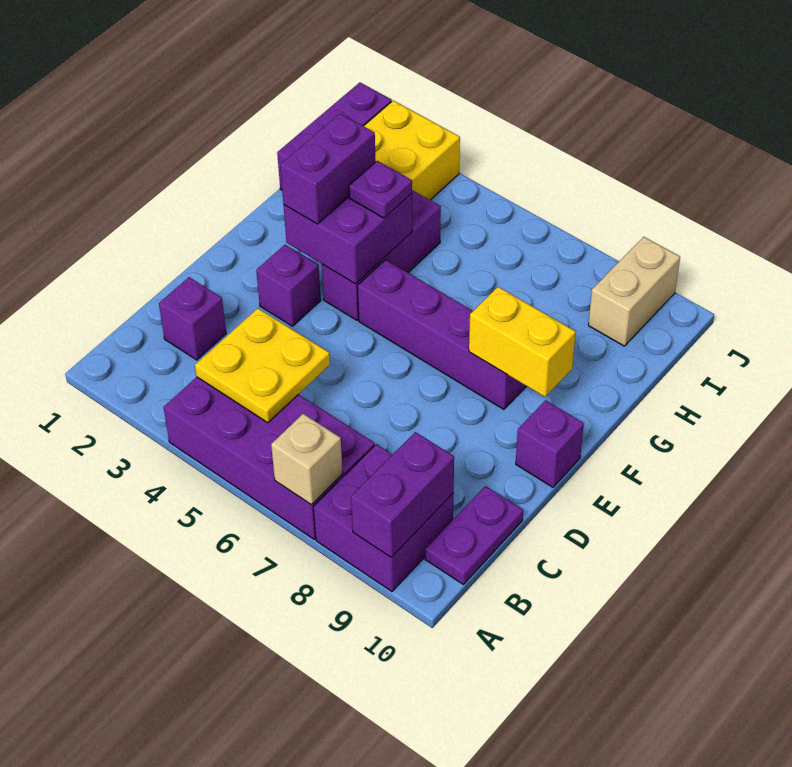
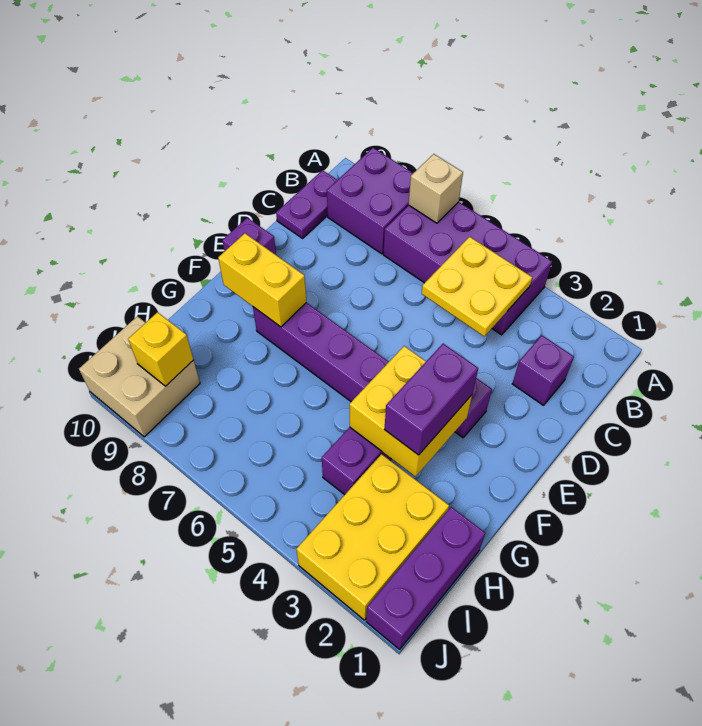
purple 1x2 brick [351,432,454,557] -> none
purple 2x2 brick [284,194,412,284] -> yellow 2x2 brick [350,346,472,477]
purple 1x1 plate [349,161,412,218] -> none
tan 1x2 brick [588,237,680,346] -> tan 2x2 brick [79,316,200,437]
none -> yellow 1x1 brick [128,312,194,386]

